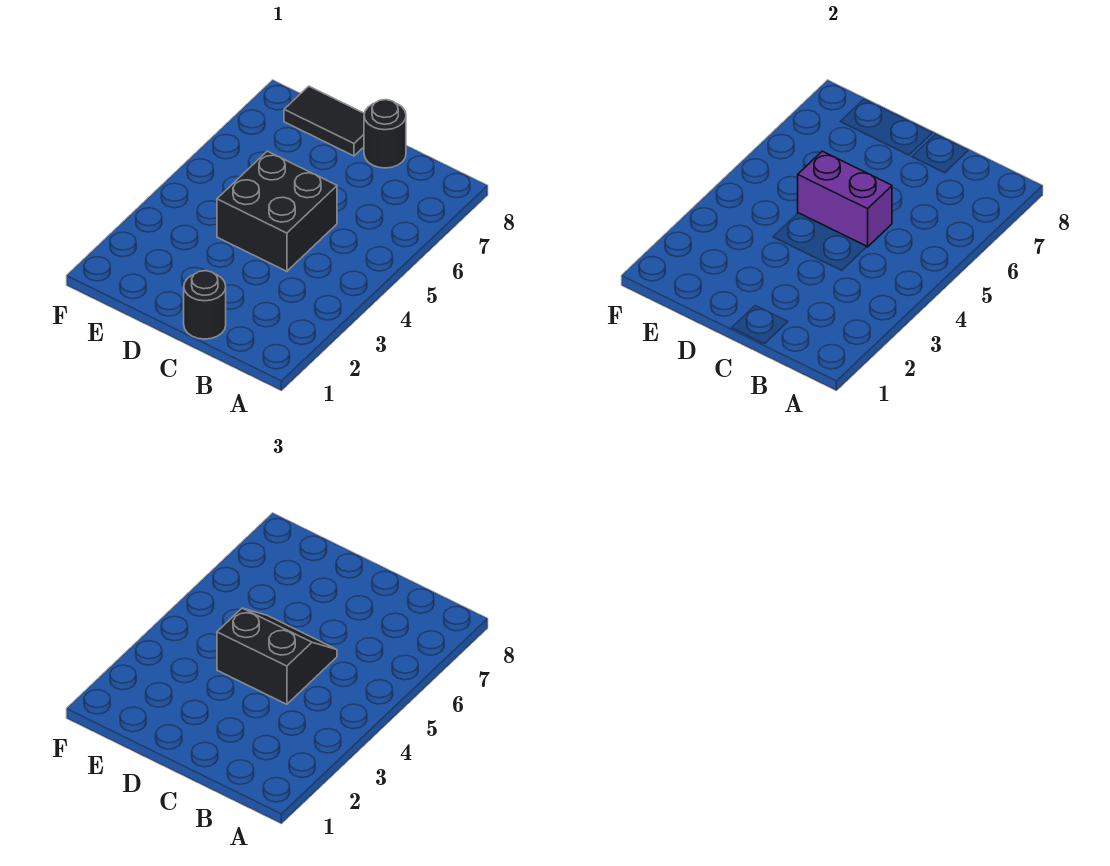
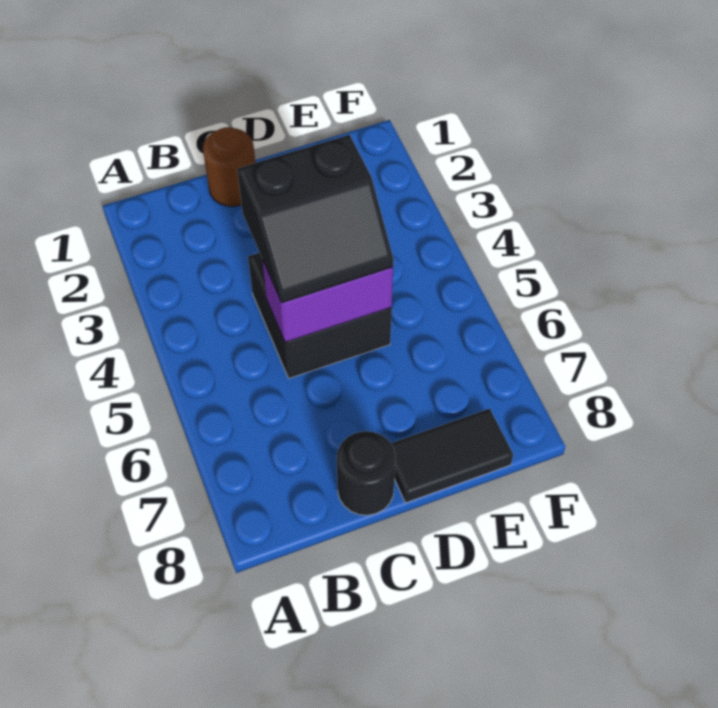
black 1x1 round brick [184,271,226,339] -> brown 1x1 round brick [203,127,255,207]

